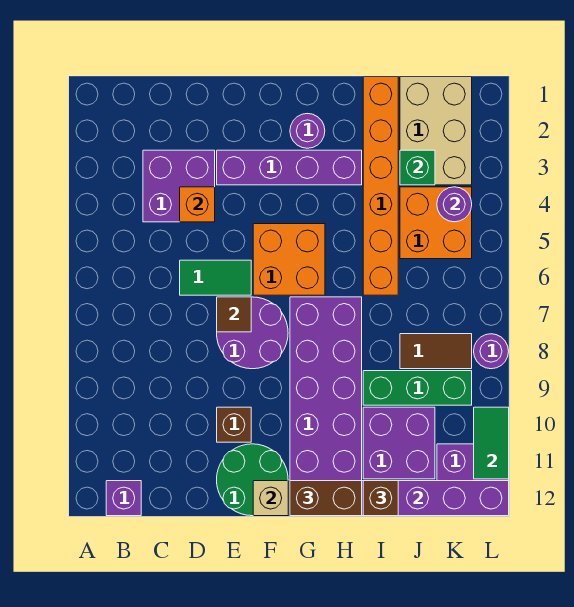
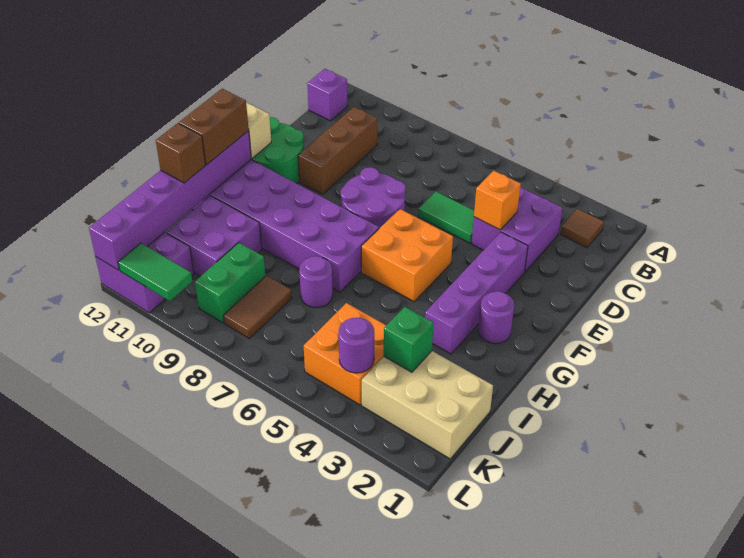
green 1x2 tile [180,260,251,295] -> green 1x2 tile turned to [418,192,474,243]
brown 1x1 tile [217,297,251,332] -> brown 1x1 tile moved to [561,209,604,248]
brown 1x1 brick [217,407,251,442] -> brown 1x3 brick [298,107,377,194]
orange 1x6 brick [363,77,398,295] -> none
green 1x3 brick [363,371,472,405] -> green 1x2 brick [195,243,265,323]
purple 1x1 round brick [474,334,509,369] -> purple 1x1 round brick moved to [299,256,333,308]

